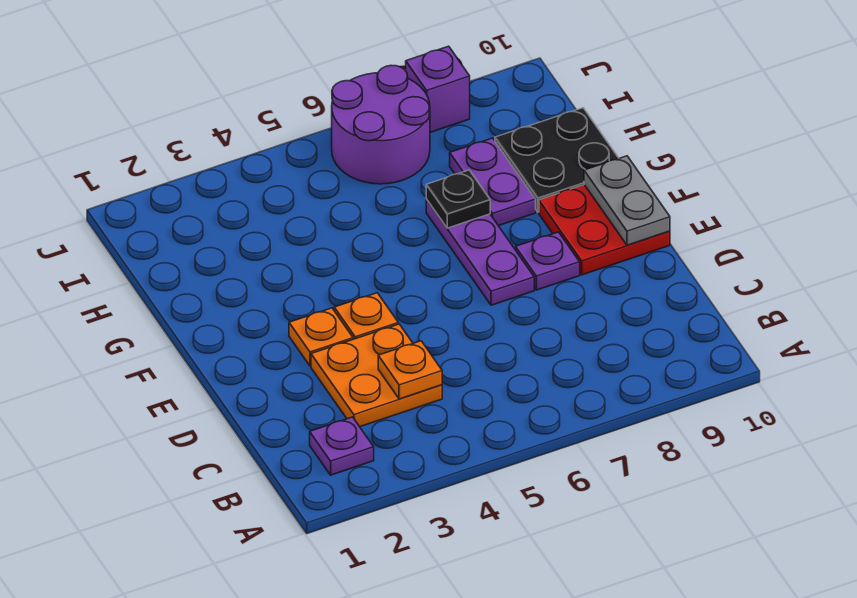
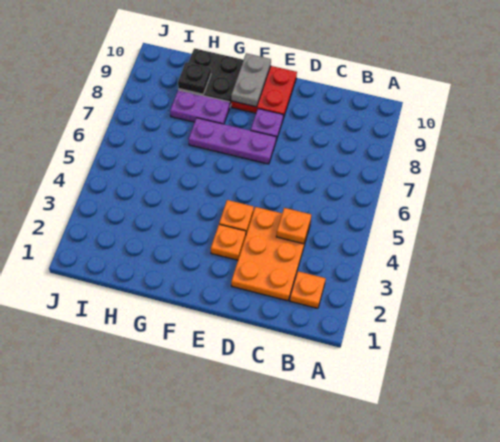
purple 1x1 plate [310,417,374,475] -> orange 1x1 plate [290,271,326,308]
orange 2x2 plate [311,324,442,427] -> orange 2x3 plate [231,207,310,301]
grey 1x2 plate [584,156,670,245] -> grey 1x2 plate turned to [231,53,271,107]
black 1x1 plate [426,170,490,228] -> black 1x1 plate moved to [178,62,211,94]
purple 2x2 round brick [332,65,430,184] -> none
purple 1x1 brick [406,46,470,132] -> none

